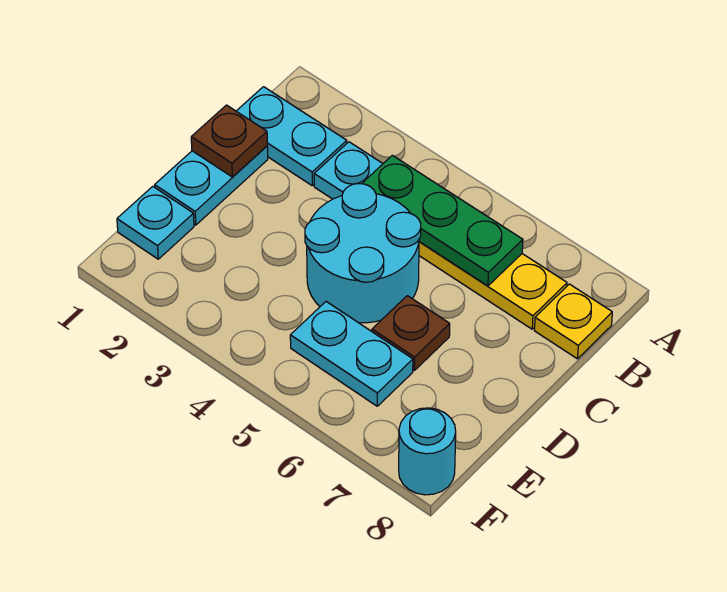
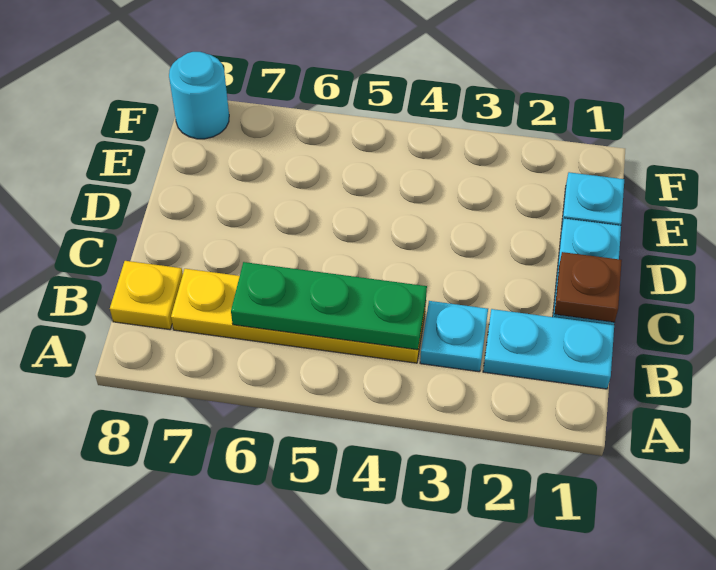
cyan 2x2 round brick [305,184,421,323] -> none
brown 1x1 plate [372,296,450,371] -> none
cyan 1x2 plate [290,302,413,406] -> none

